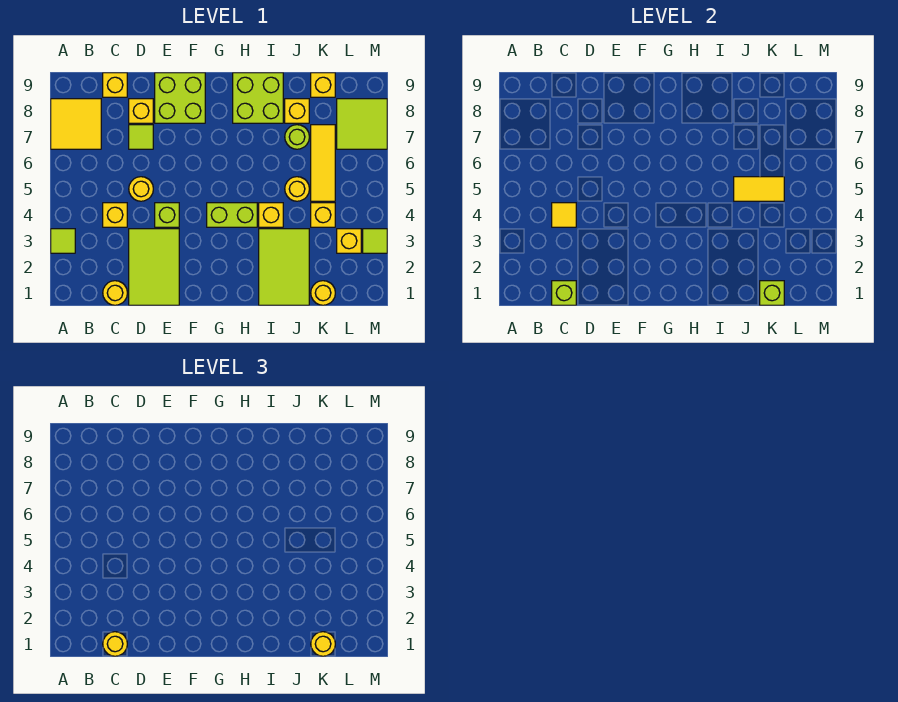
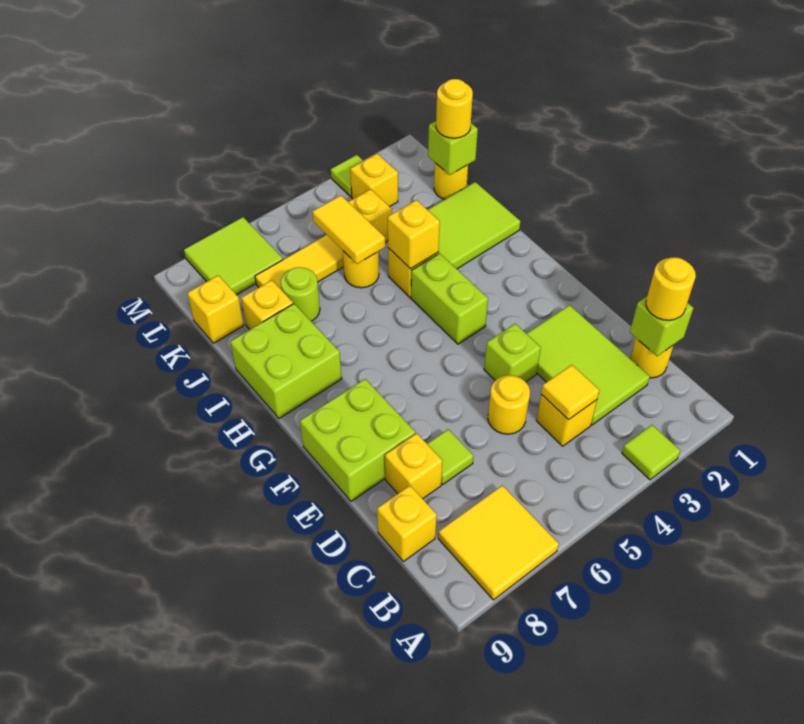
lime 2x3 tile [129,229,179,305] -> lime 2x3 tile turned to [526,305,650,425]
none -> yellow 1x1 brick [388,200,440,269]

